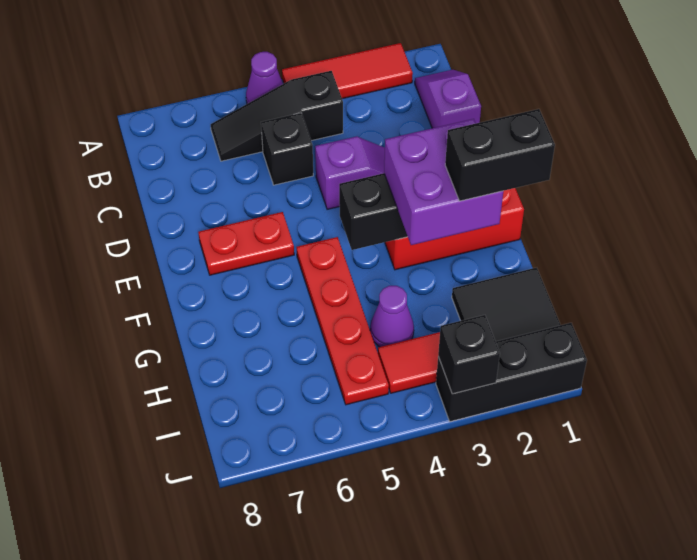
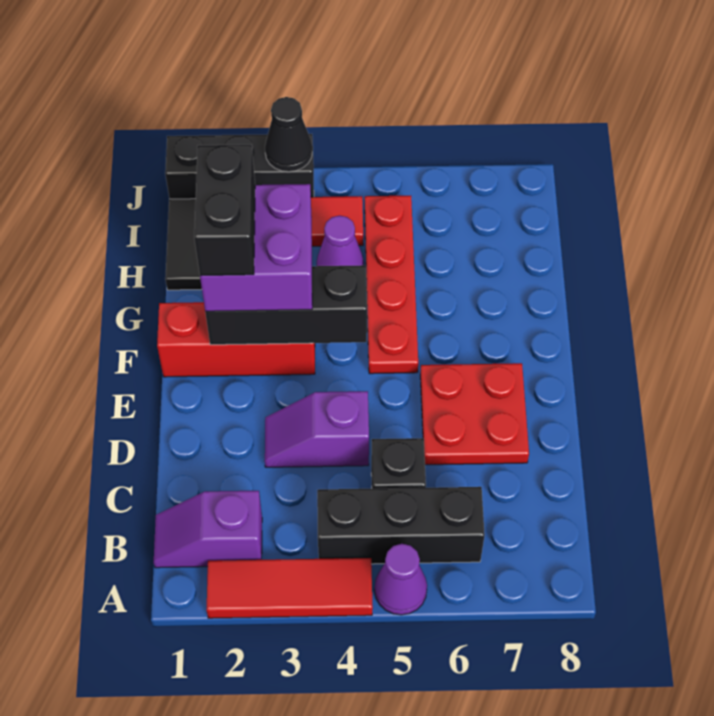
purple 1x2 slope [415,70,481,128] -> purple 1x2 slope turned to [154,491,262,568]
black 1x3 slope [211,71,343,161] -> black 1x3 brick [317,487,485,564]
red 1x2 plate [198,212,294,275] -> red 2x2 plate [420,363,529,465]
black 1x2 brick [445,109,555,201] -> black 1x2 brick turned to [194,145,255,276]
black 1x1 brick [438,315,500,394] -> black 1x1 cone [265,97,312,172]

